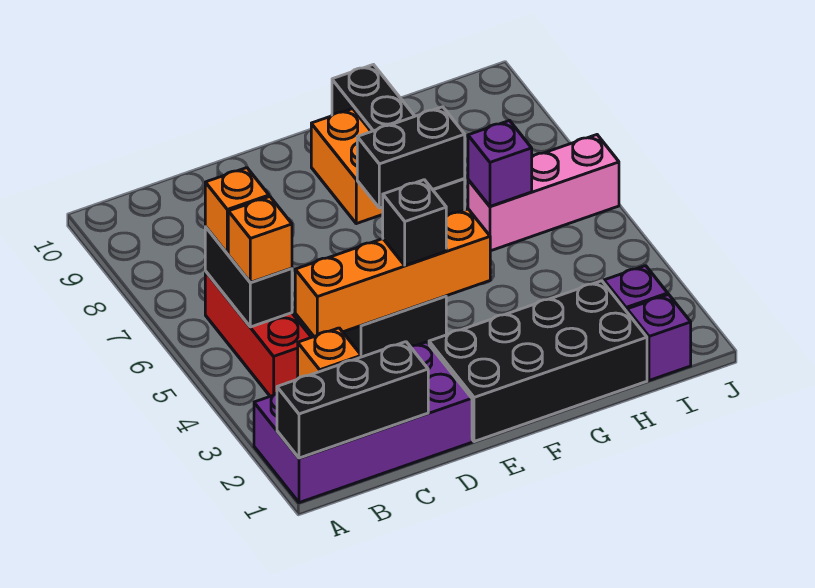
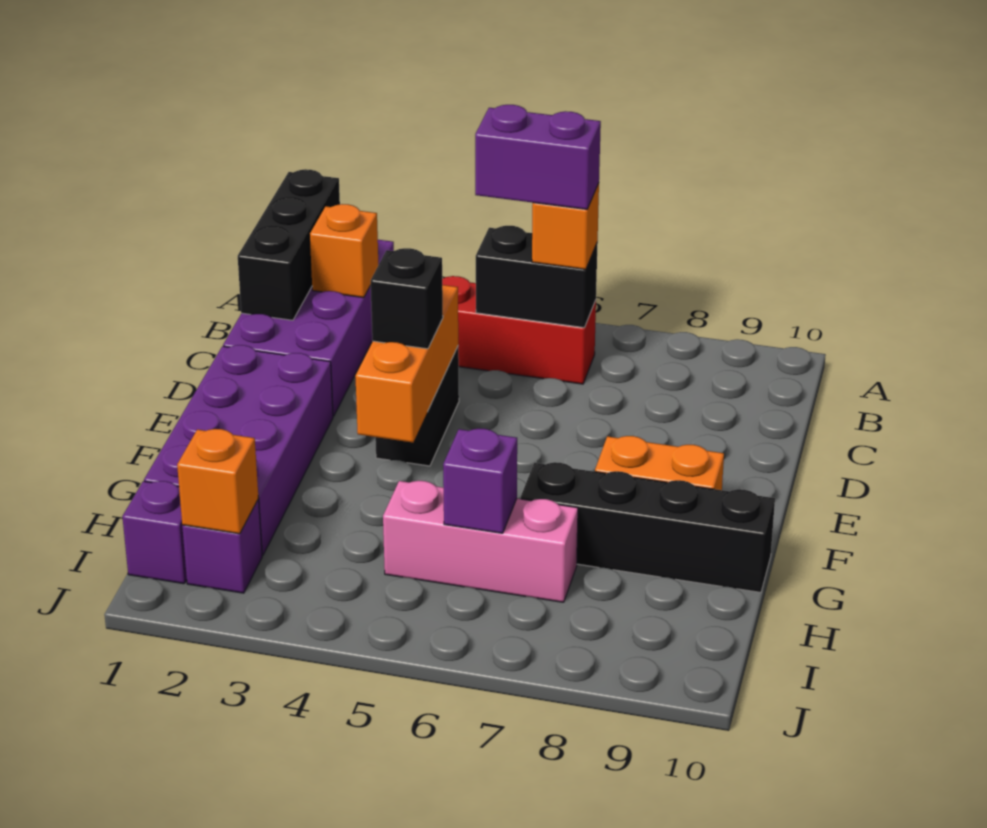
orange 1x1 brick [228,197,292,282] -> orange 1x1 brick moved to [177,429,258,534]
none -> purple 1x2 brick [475,105,601,209]
orange 1x4 brick [295,209,490,337] -> orange 1x3 brick [355,285,458,442]
black 2x4 brick [429,281,647,442] -> purple 2x4 brick [144,345,333,555]
black 1x2 brick [357,107,465,208] -> none
pink 1x3 brick [468,135,619,251] -> pink 1x3 brick turned to [383,481,578,602]

